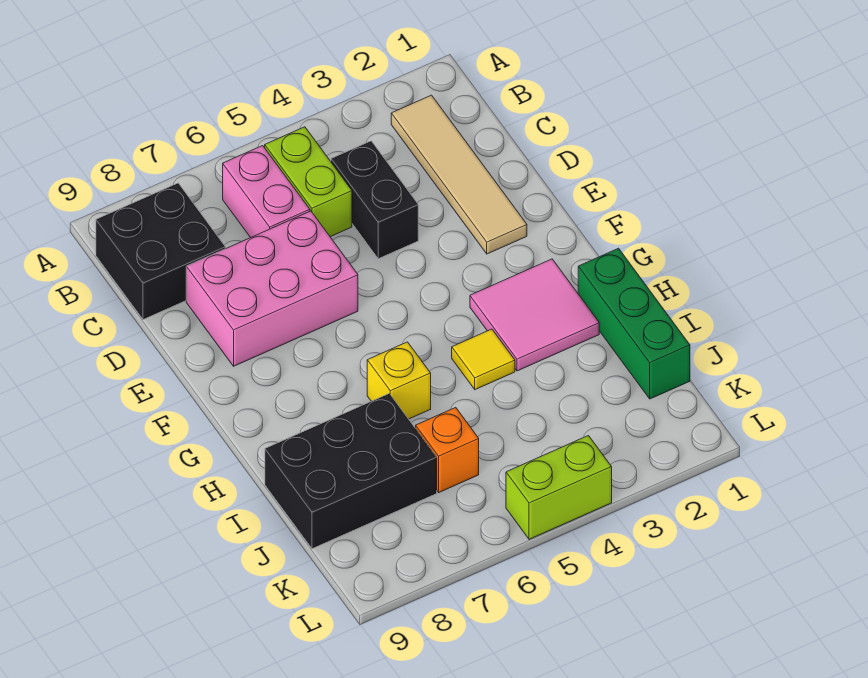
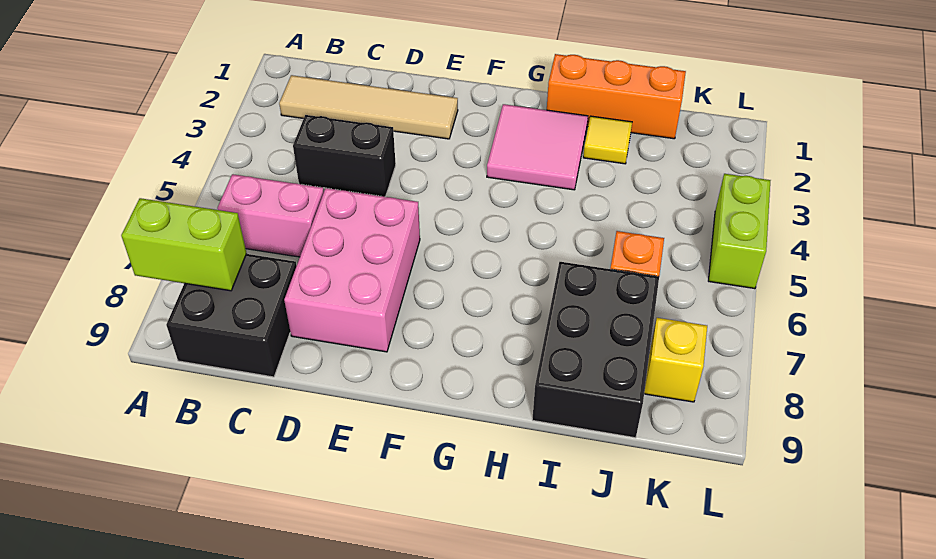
lime 1x2 brick [265,127,352,237] -> lime 1x2 brick moved to [121,198,247,291]
green 1x3 brick [578,248,690,399] -> orange 1x3 brick [547,54,686,139]
yellow 1x1 tile [452,329,515,390] -> yellow 1x1 tile moved to [583,116,632,164]
yellow 1x1 brick [367,342,431,419] -> yellow 1x1 brick moved to [644,318,707,402]

